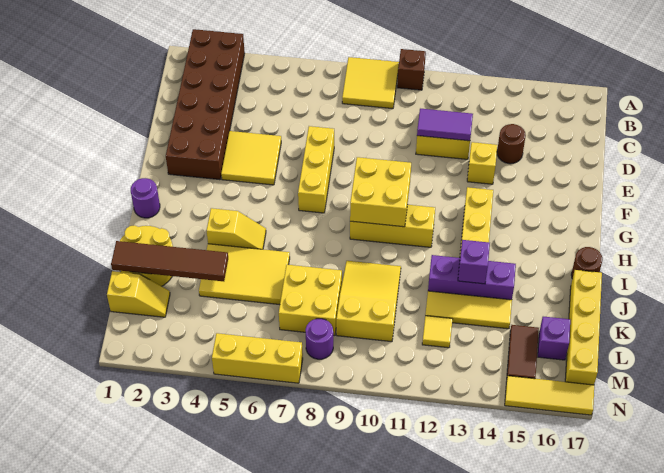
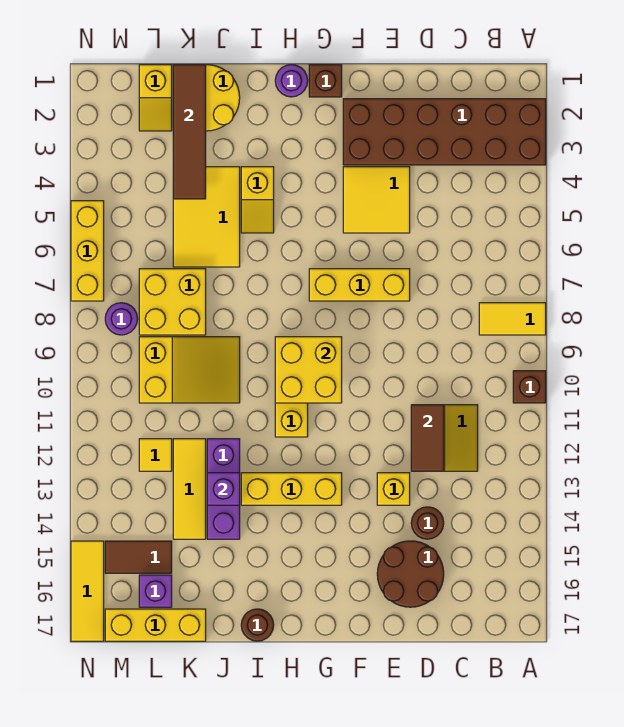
yellow 2x2 tile [342,57,399,109] -> yellow 1x2 tile [479,303,546,335]
purple 1x2 tile [417,109,473,141] -> brown 1x2 tile [411,405,444,471]
none -> brown 2x2 round brick [377,541,444,607]
none -> brown 1x1 brick [309,65,342,97]
yellow 1x4 brick [565,270,602,385] -> yellow 1x3 brick [105,609,206,641]

